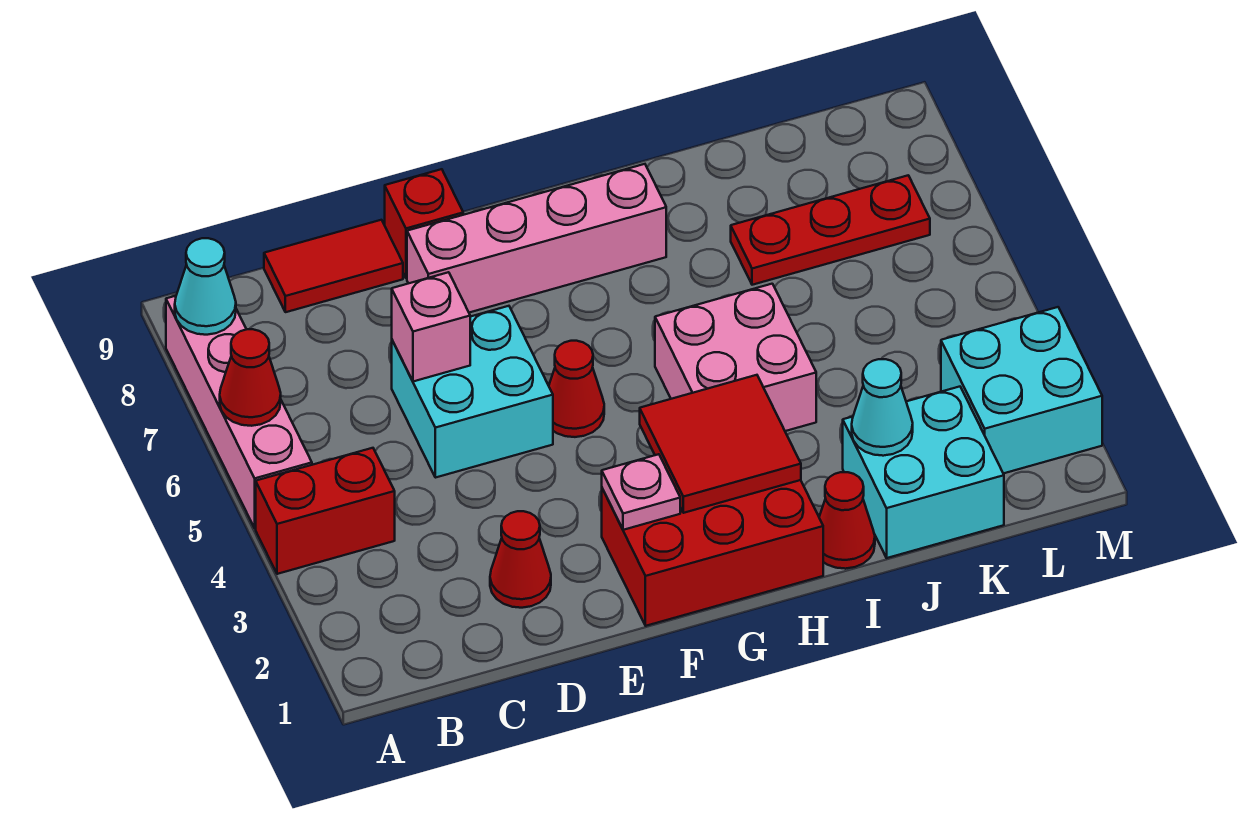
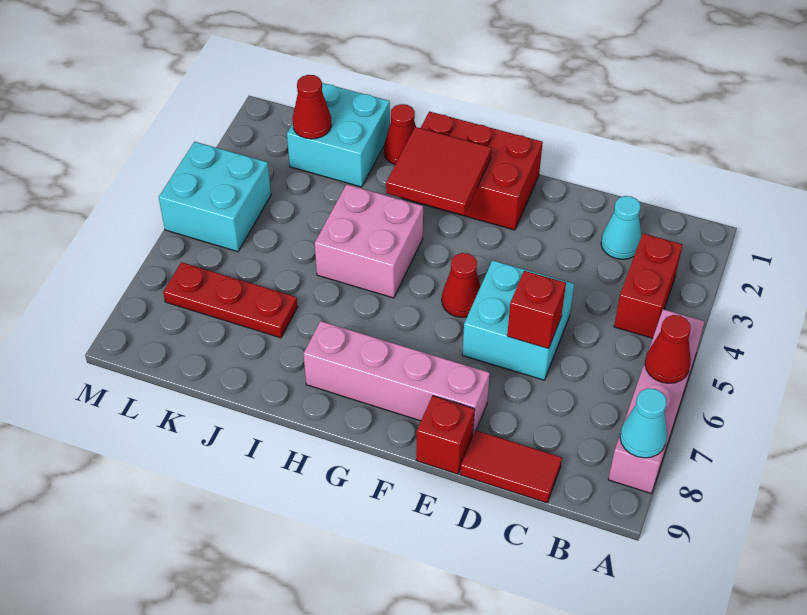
red 1x2 brick [256,448,395,574] -> red 1x2 brick turned to [614,234,682,338]
red 1x1 cone [490,511,551,608] -> red 1x1 cone moved to [293,75,332,139]
pink 1x1 brick [392,272,470,381] -> red 1x1 brick [507,271,566,349]
pink 1x1 plate [602,454,680,530] -> none
cyan 1x1 cone [852,359,913,456] -> cyan 1x1 cone moved to [601,196,641,259]
cyan 2x2 brick [941,307,1102,474] -> cyan 2x2 brick moved to [159,142,271,252]

